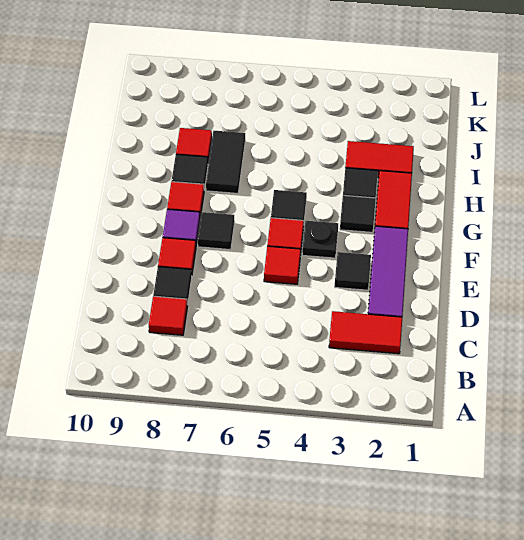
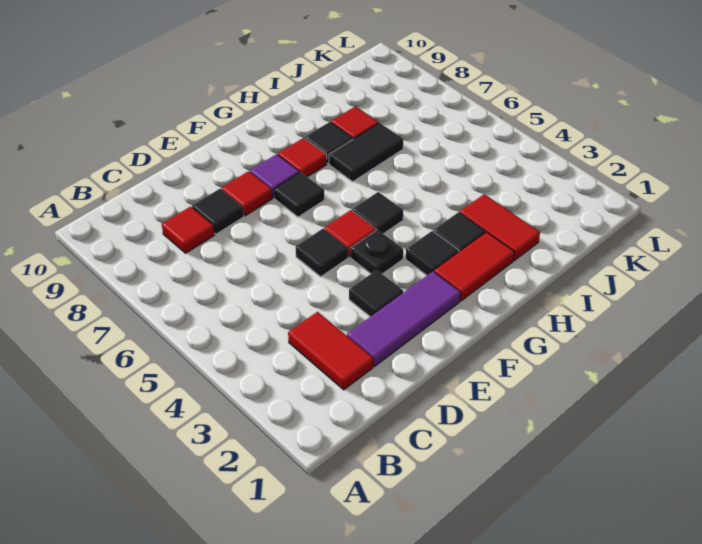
red 1x1 tile [264,246,301,284] -> black 1x1 tile [295,229,348,277]

